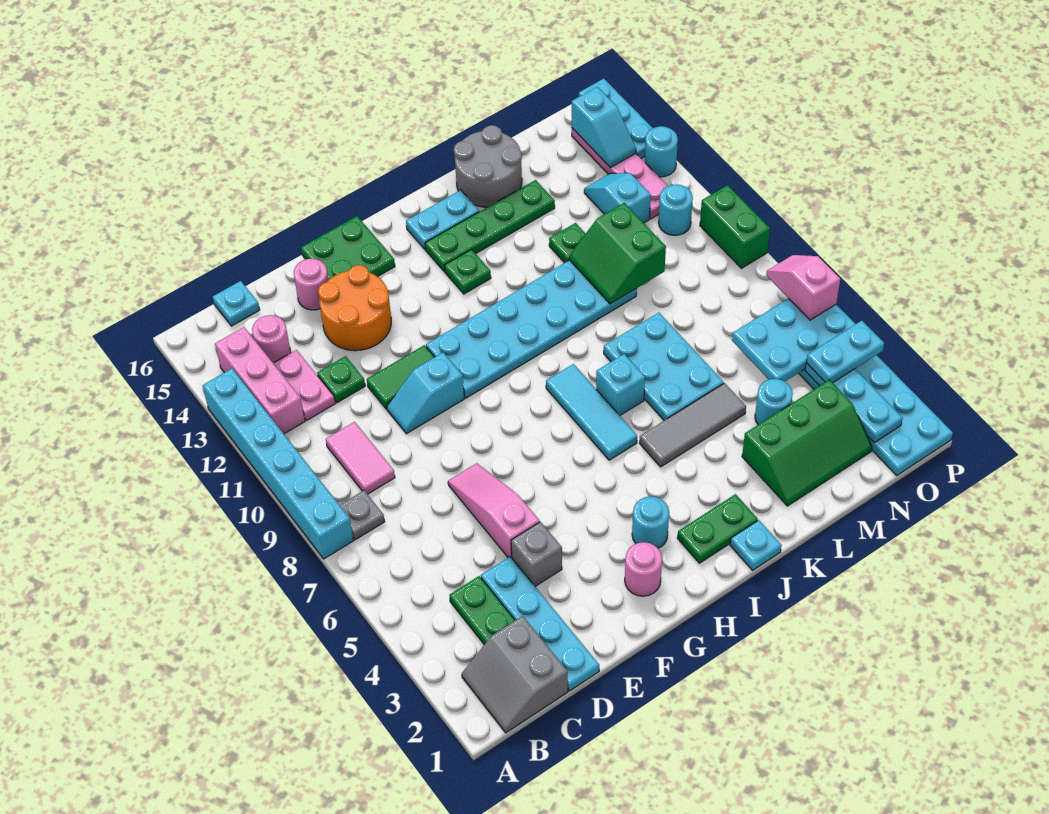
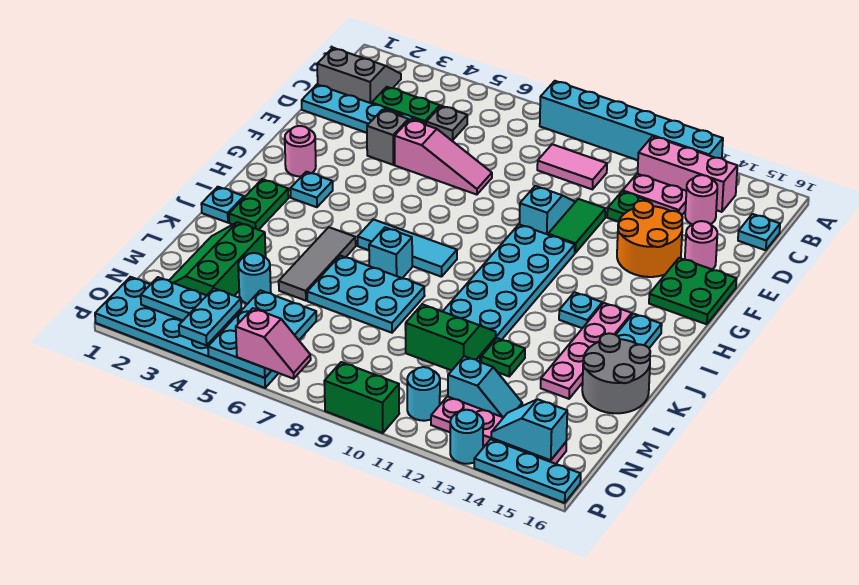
grey 1x1 plate [340,490,385,540] -> grey 1x1 plate moved to [426,106,467,140]
cyan 1x1 round brick [632,496,669,548] -> cyan 1x1 plate [290,172,333,207]
green 1x1 plate [445,250,491,294] -> cyan 1x1 plate [559,292,602,328]
green 1x4 plate [425,180,555,272] -> pink 1x4 plate [541,303,632,399]

